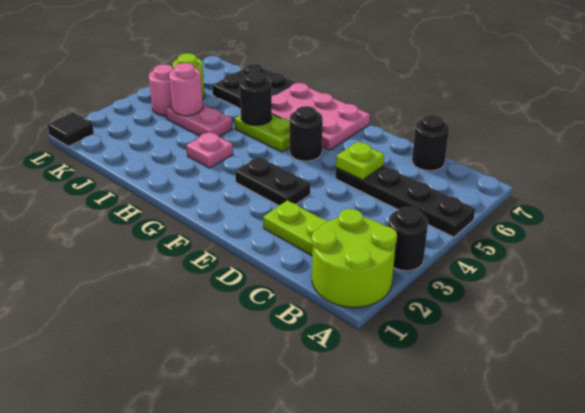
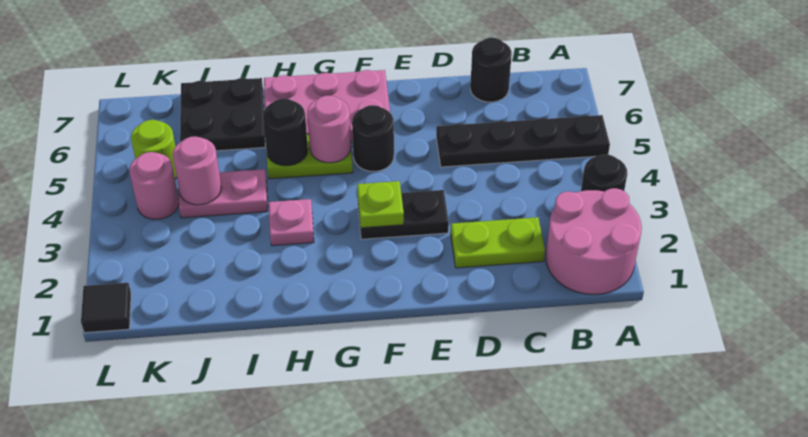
lime 2x2 round brick [312,209,397,307] -> pink 2x2 round brick [546,188,642,294]
lime 1x1 plate [336,142,384,180] -> lime 1x1 plate moved to [357,181,404,228]
none -> pink 1x1 round brick [307,96,351,163]

